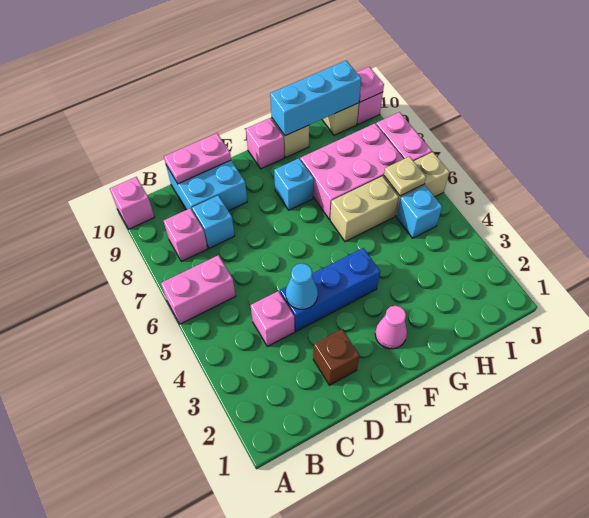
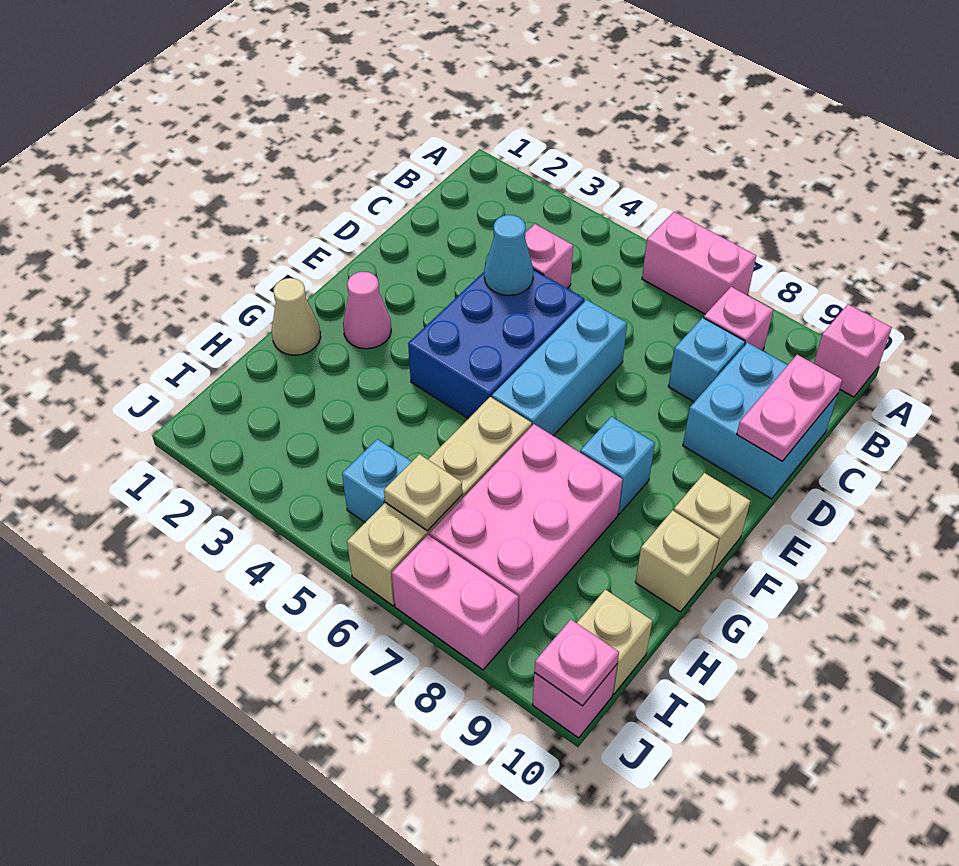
pink 1x2 brick [161,255,236,324] -> pink 1x2 brick turned to [642,212,756,314]
brown 1x1 brick [313,329,360,385] -> none
blue 1x3 brick [280,248,380,331] -> blue 2x3 brick [408,269,584,419]
pink 1x1 brick [246,118,284,169] -> tan 1x1 brick [674,473,750,573]
none -> tan 1x1 cone [272,278,321,355]
cyan 1x3 brick [270,61,361,136] -> cyan 1x3 brick moved to [492,300,627,436]

